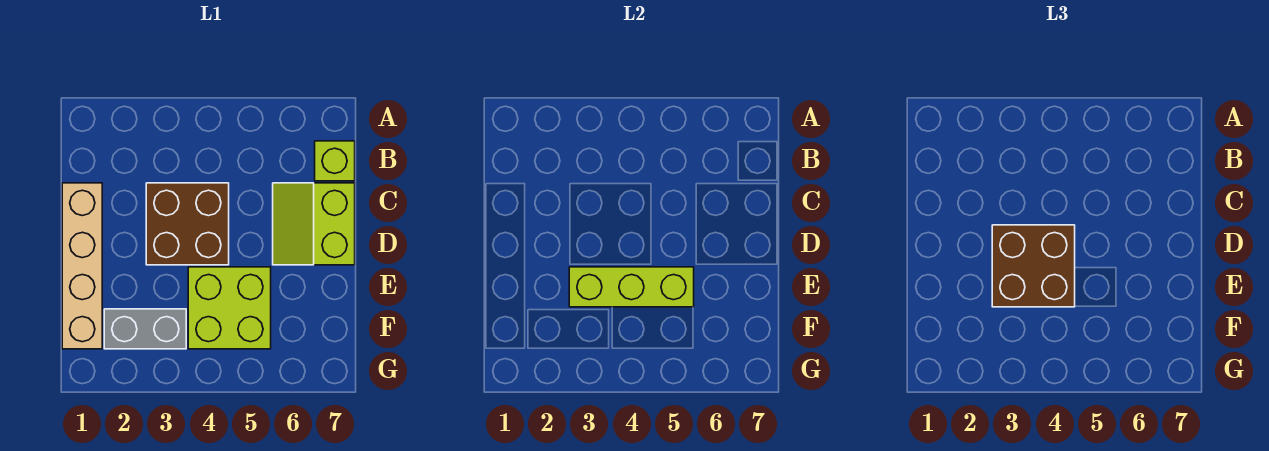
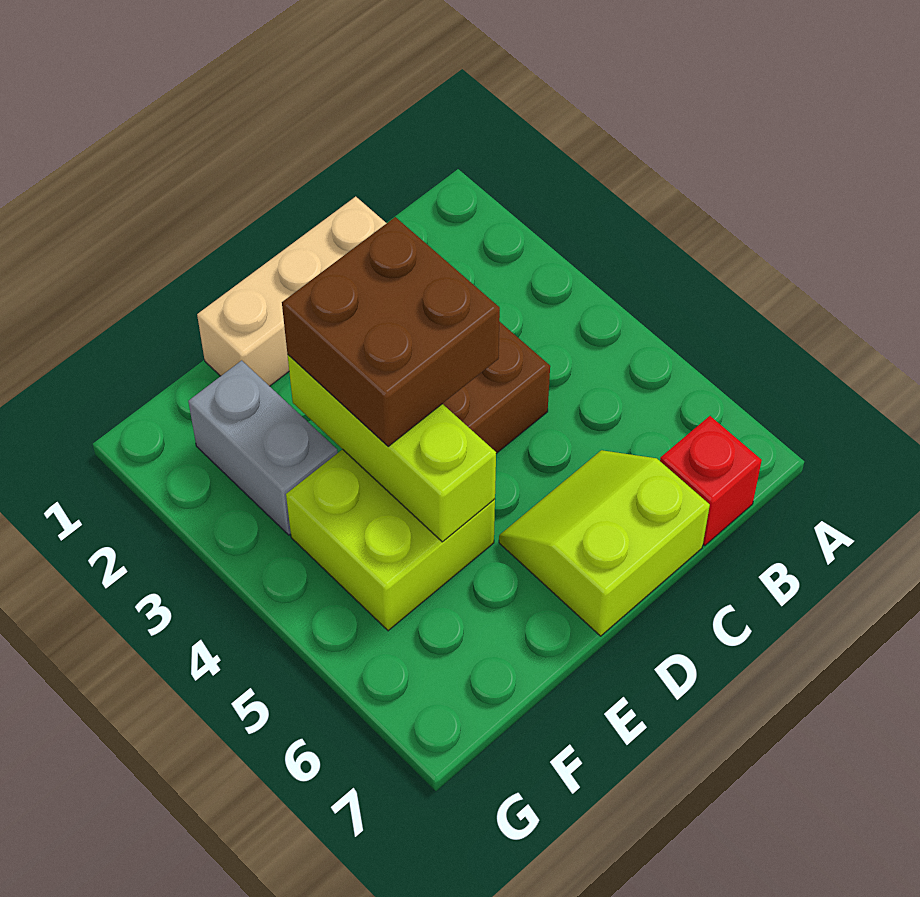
lime 1x1 brick [315,141,355,181] -> red 1x1 brick [660,416,762,546]
tan 1x4 brick [62,183,102,349] -> tan 1x3 brick [197,197,387,386]

